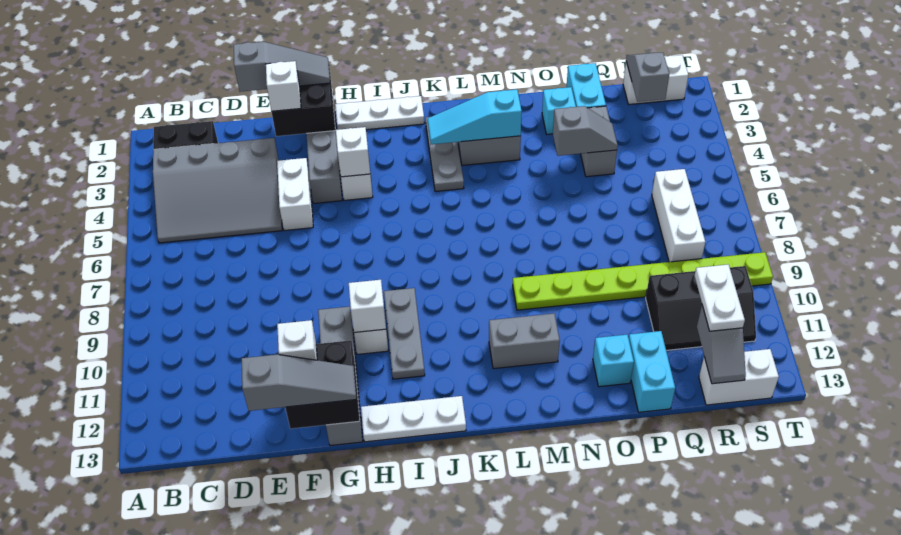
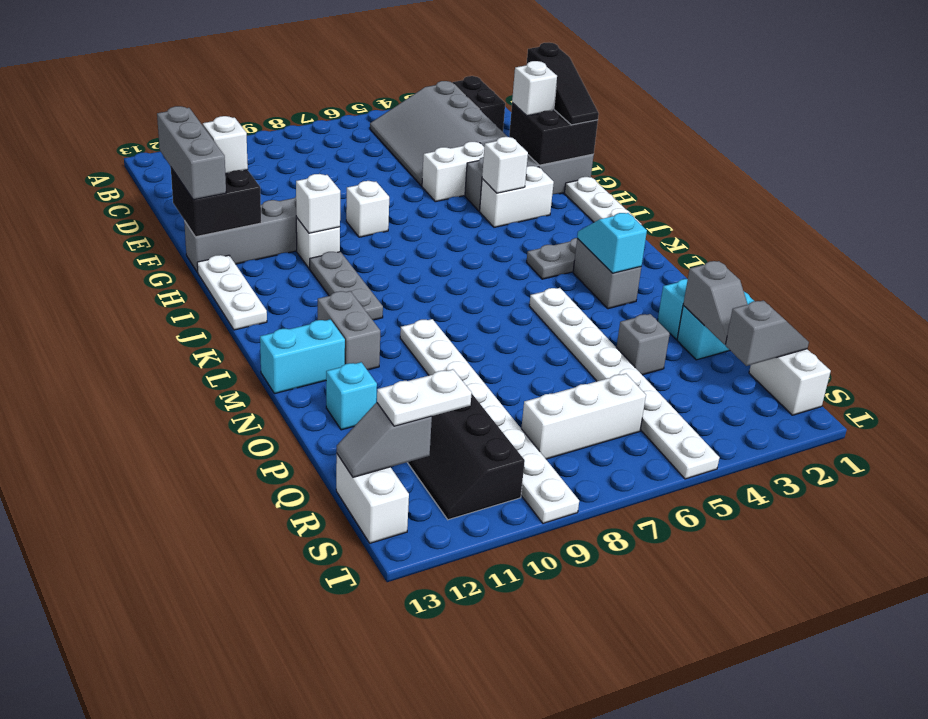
grey 1x3 slope [234,42,330,92] -> black 1x3 slope [527,43,599,125]
grey 1x3 slope [242,355,356,411] -> grey 1x3 brick [157,106,226,200]
none -> white 1x1 brick [346,181,389,237]
grey 1x3 plate [384,288,425,379] -> grey 1x3 plate turned to [310,252,383,320]
cyan 1x3 slope [428,89,522,144] -> cyan 1x2 slope [577,213,647,273]
none -> white 1x8 plate [529,288,719,479]
lime 1x8 plate [513,252,773,310] -> white 1x8 plate [400,319,579,523]
grey 1x2 slope [553,106,618,156] -> grey 1x2 slope moved to [683,261,748,345]
grey 1x2 brick [581,106,617,177] -> grey 1x1 brick [616,314,670,375]
cyan 1x2 brick [629,331,675,412] -> cyan 1x2 brick moved to [260,319,345,394]

